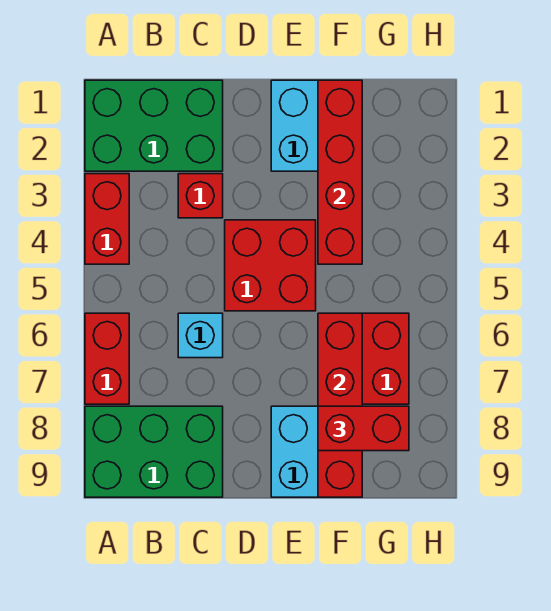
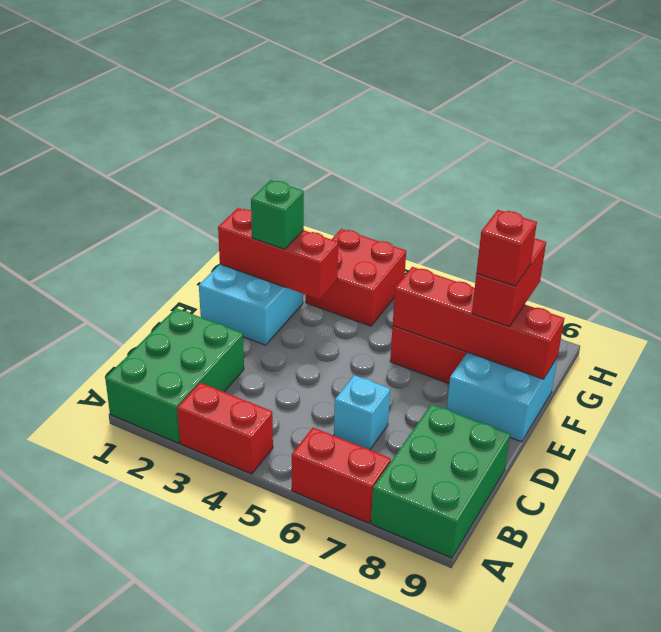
red 1x1 brick [178,174,223,218] -> red 1x1 brick moved to [476,210,537,286]
red 2x2 brick [225,220,316,311] -> red 2x2 brick moved to [306,229,406,326]
red 1x4 brick [318,80,362,264] -> red 1x3 brick [218,208,338,299]
none -> green 1x1 brick [251,180,304,249]

